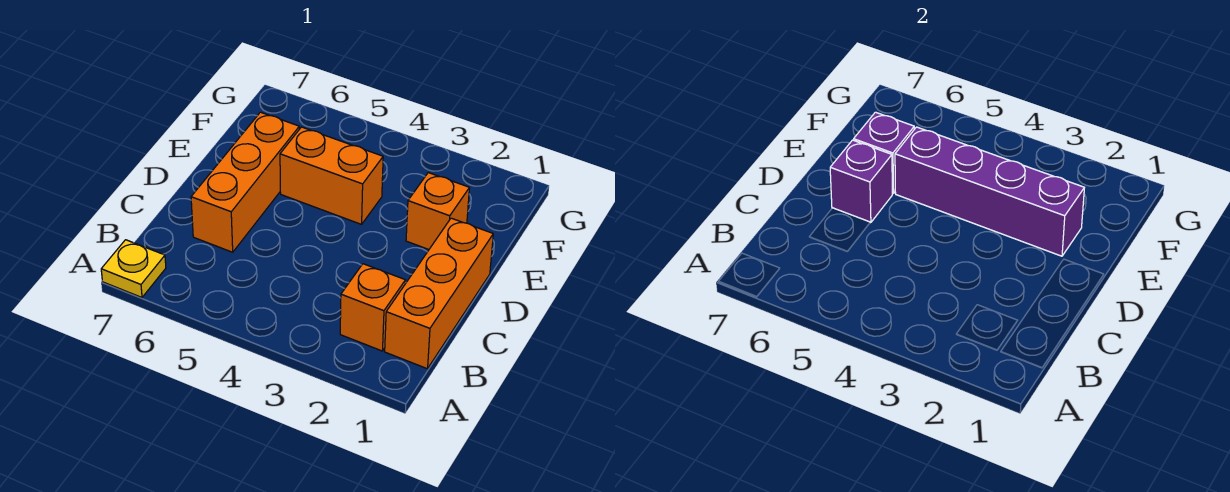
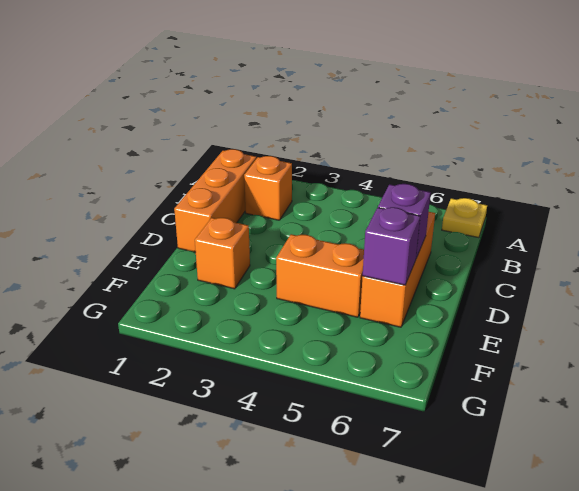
purple 1x4 brick [895,127,1084,256] -> none

